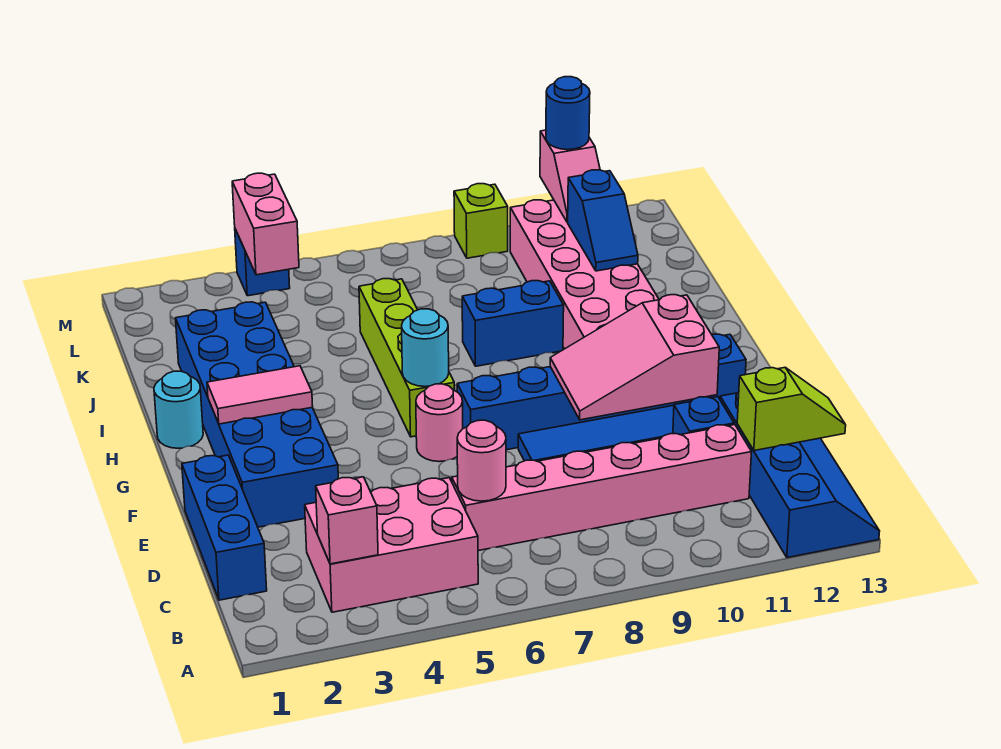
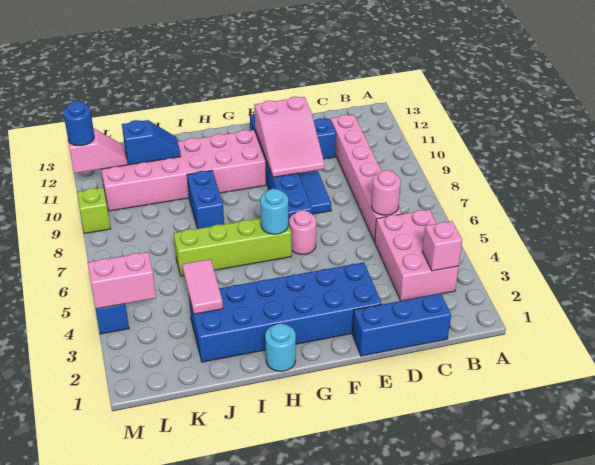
blue 2x4 slope [720,392,880,558] -> none
lime 1x2 slope [737,368,846,451] -> none
pink 1x2 tile [207,366,313,424] -> pink 1x2 tile moved to [182,259,223,314]

